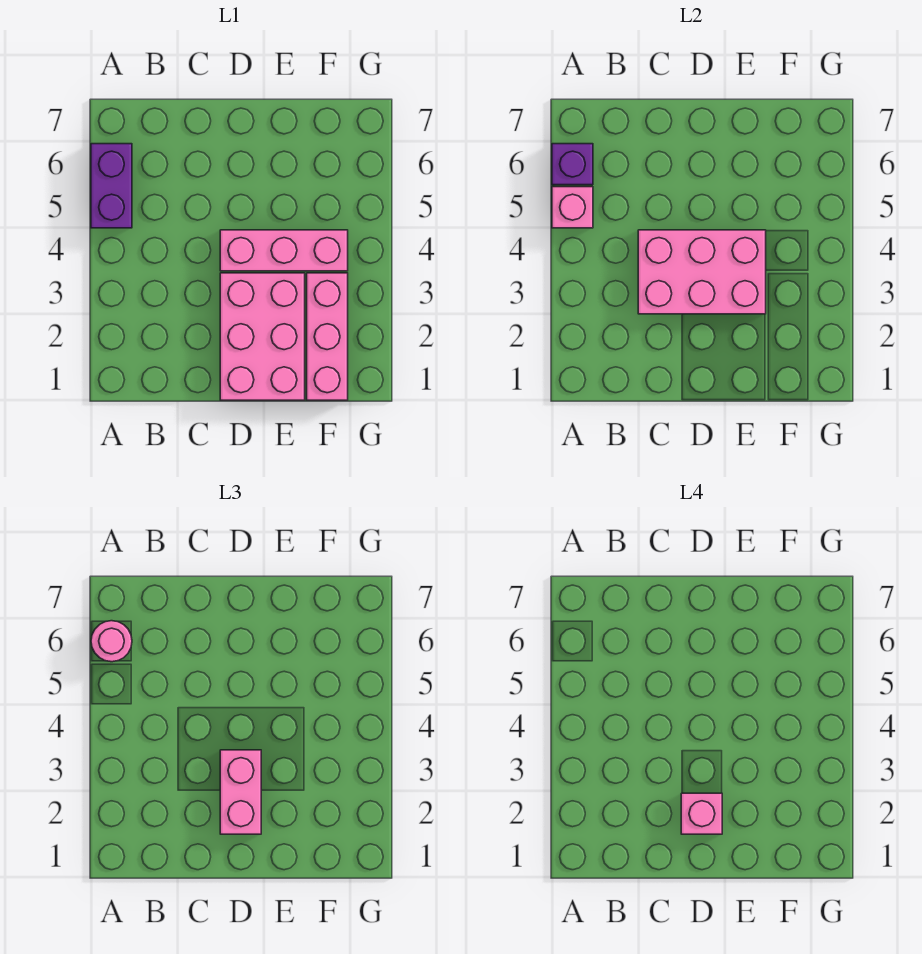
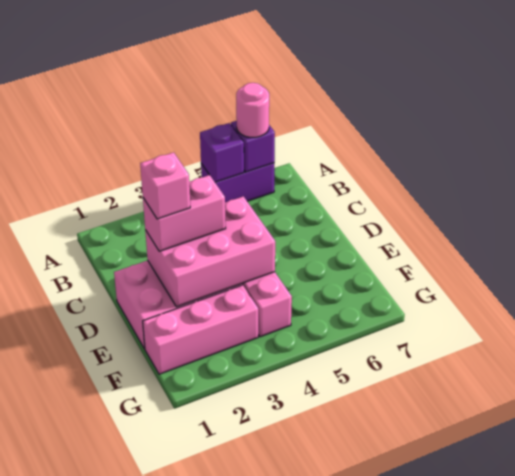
pink 1x1 brick [552,187,593,228] -> purple 1x1 brick [200,123,244,182]
pink 2x3 brick [638,230,766,314] -> pink 2x3 brick turned to [145,196,275,307]

